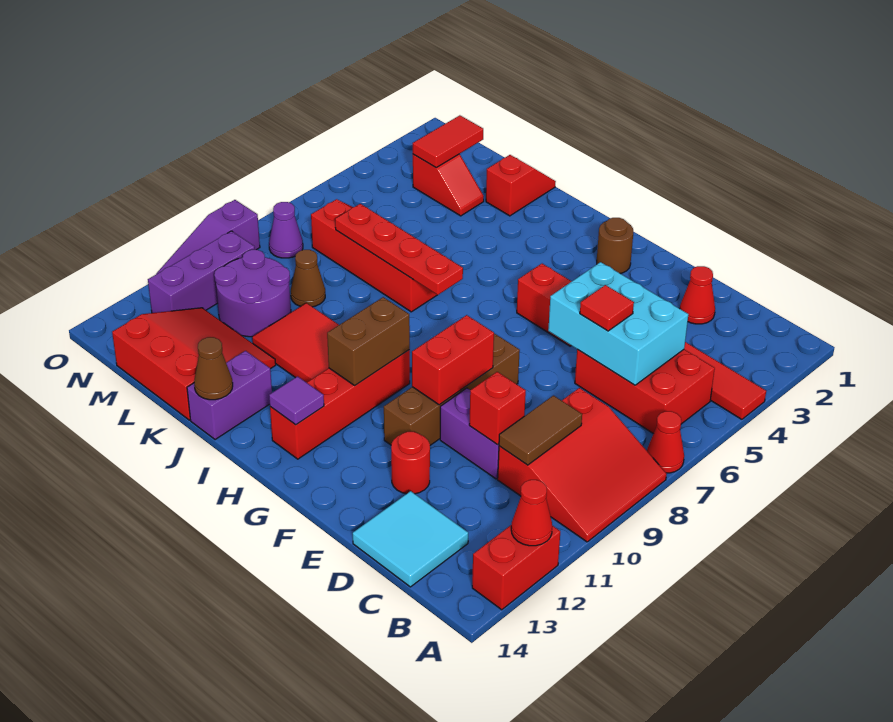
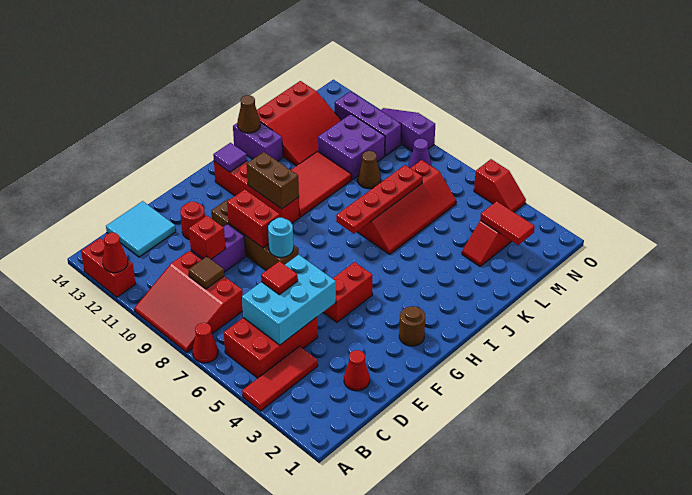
brown 1x2 tile [499,396,582,465] -> brown 1x1 tile [188,257,224,289]
none -> cyan 1x1 round brick [268,218,293,257]
red 1x2 slope [486,155,556,216] -> red 1x2 slope moved to [474,159,526,212]
purple 2x2 round brick [214,250,291,337] -> purple 2x2 brick [318,114,385,180]

